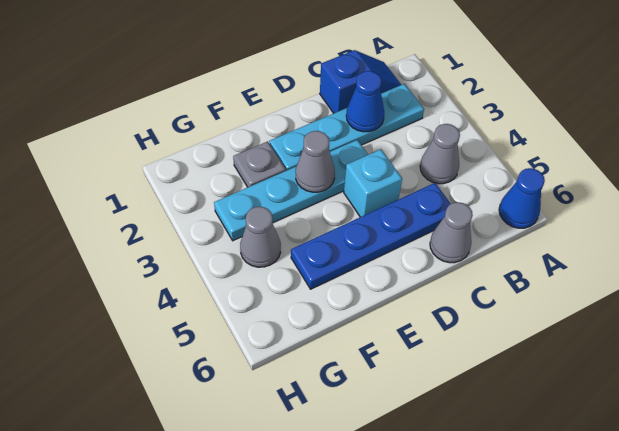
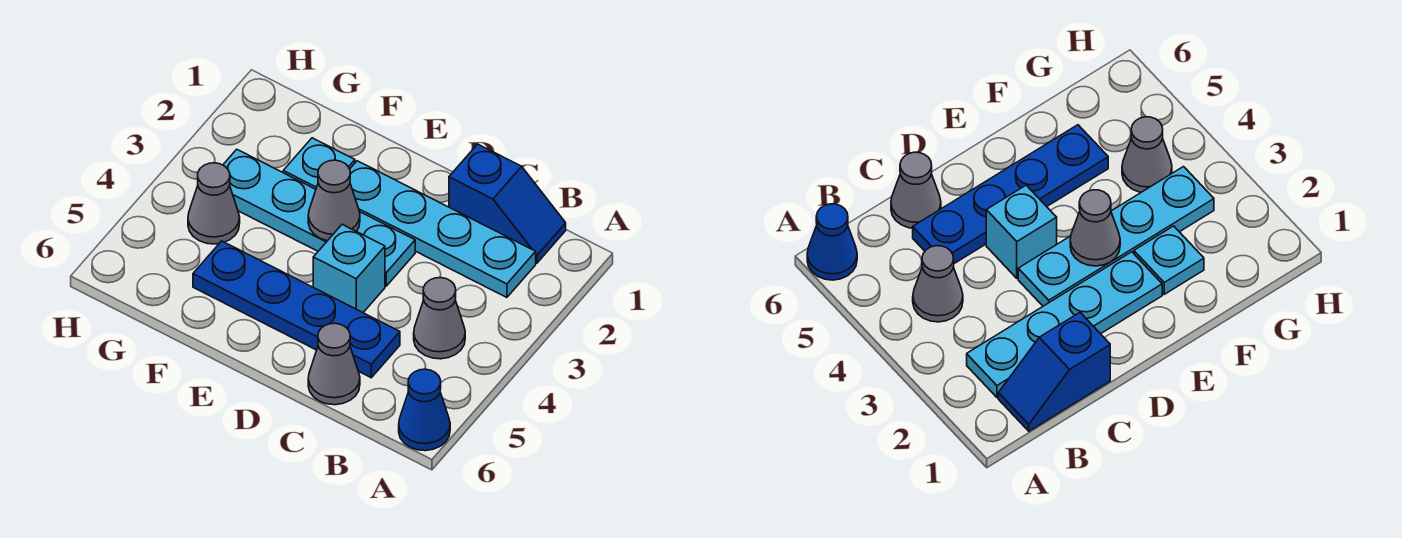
blue 1x1 cone [346,71,384,132] -> none
grey 1x1 plate [233,142,286,187] -> cyan 1x1 plate [283,138,355,189]

